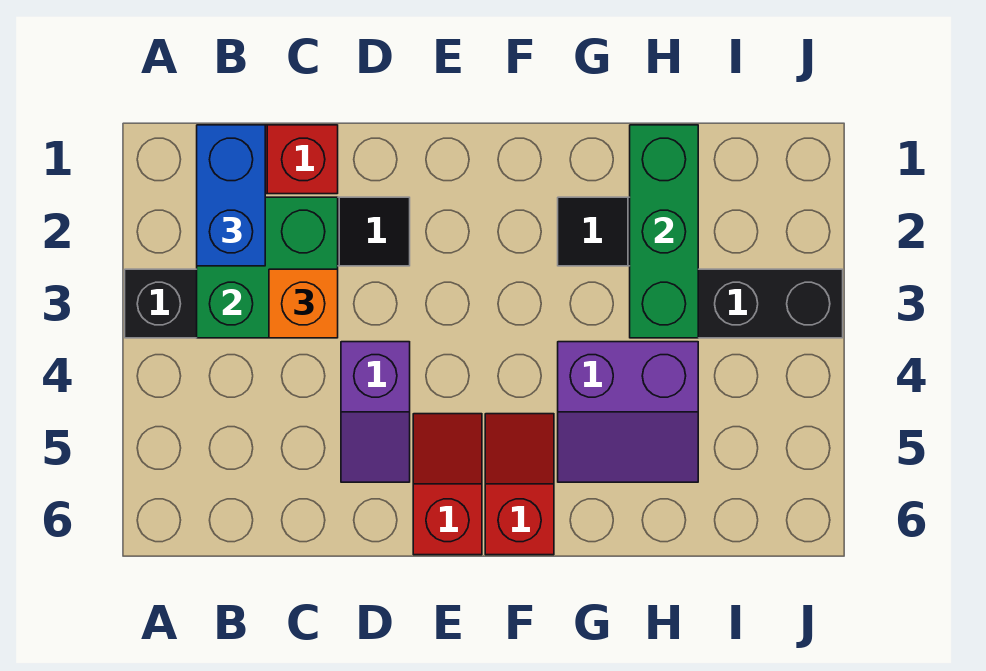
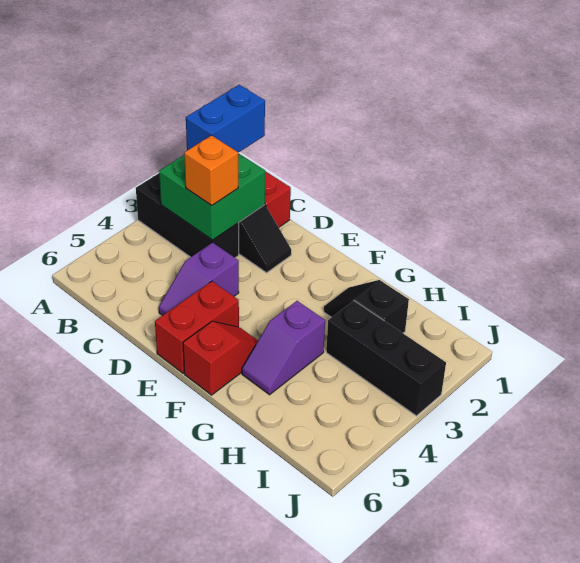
red 1x2 slope [413,414,482,555] -> red 1x2 brick [155,281,239,373]
purple 2x2 slope [558,342,698,482] -> purple 1x2 slope [242,301,325,395]
green 1x3 brick [630,125,698,338] -> none

